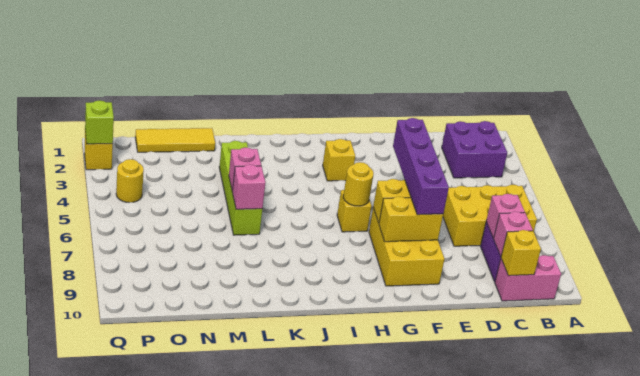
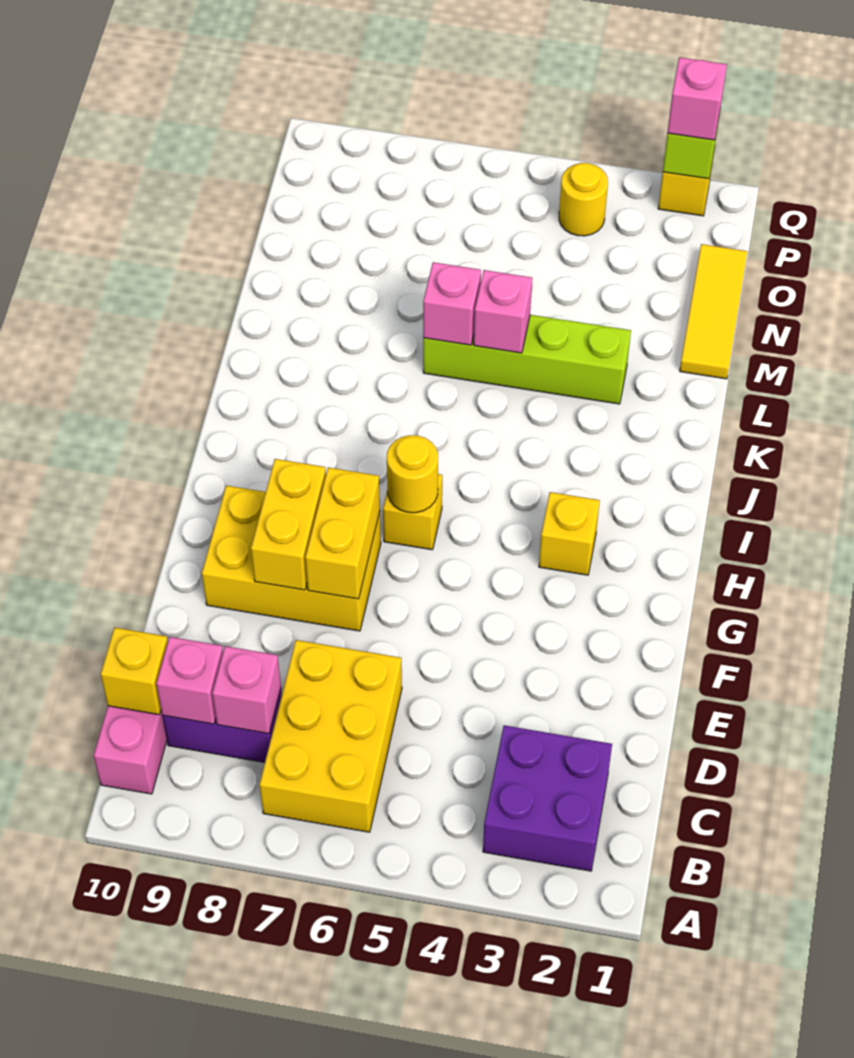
purple 1x4 brick [393,118,449,215] -> none
none -> pink 1x1 brick [668,57,727,140]

